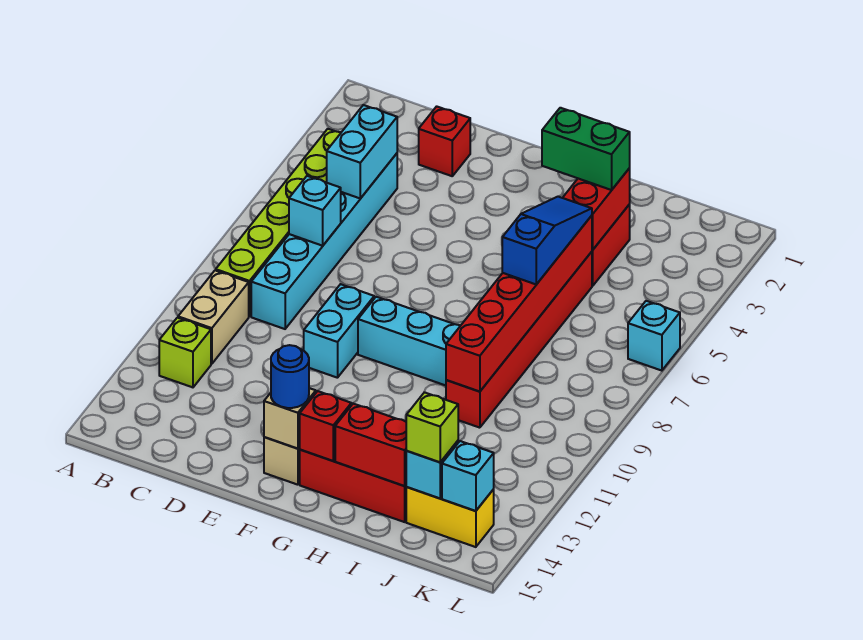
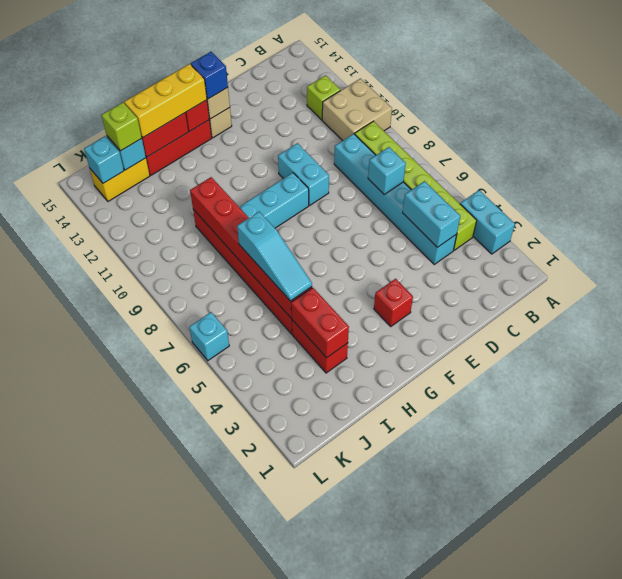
none -> cyan 1x2 brick [460,190,515,254]
tan 1x2 brick [178,270,249,364] -> tan 2x2 brick [322,78,392,141]
red 1x1 brick [419,106,470,176] -> red 1x1 brick moved to [374,279,413,326]
blue 1x1 round brick [271,345,309,408] -> blue 1x1 brick [191,52,228,99]
none -> yellow 1x3 brick [124,64,207,137]
green 1x2 brick [542,108,630,190] -> none
blue 1x3 slope [502,197,592,284] -> cyan 1x3 slope [237,212,312,301]

